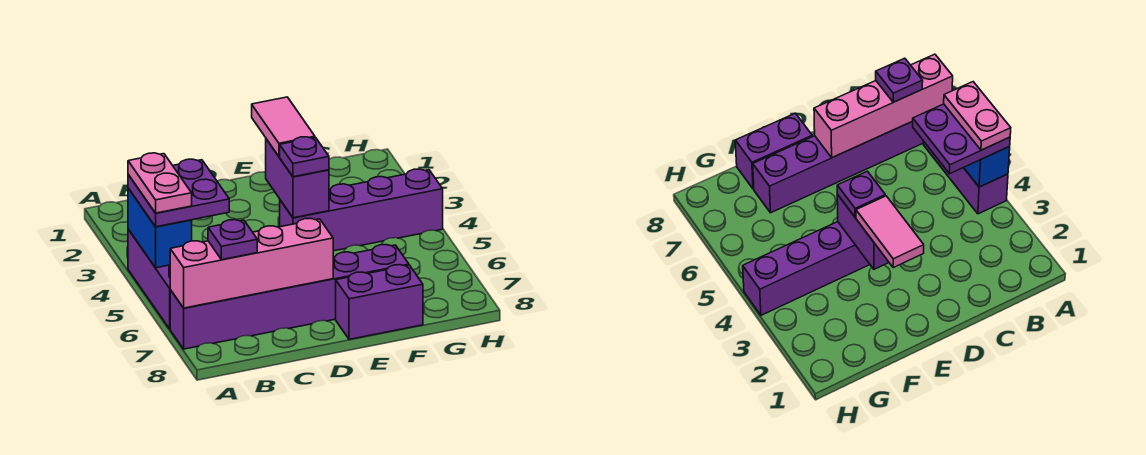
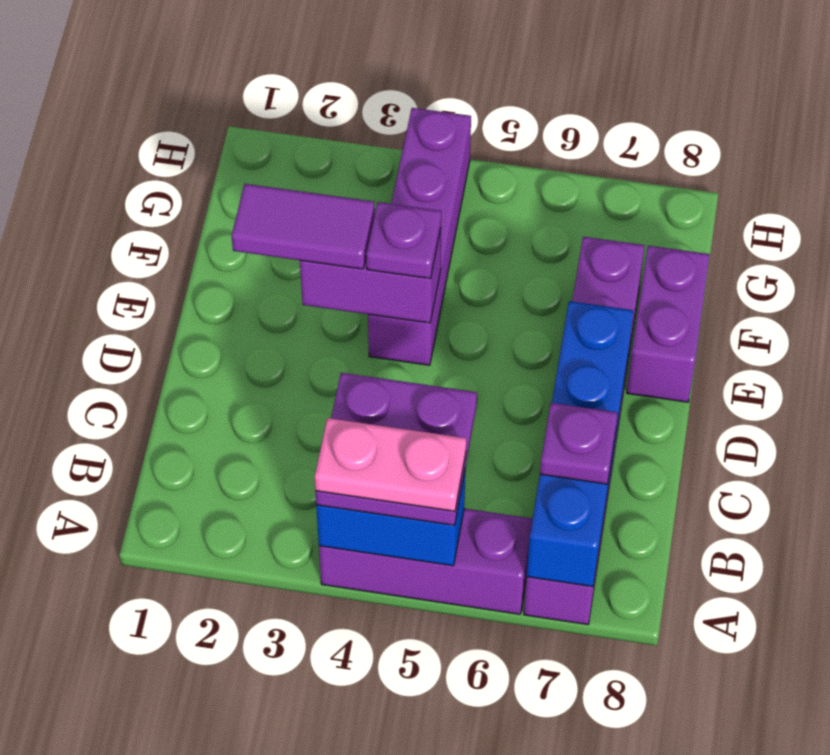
pink 1x4 brick [170,218,333,308] -> blue 1x4 brick [527,301,633,587]
pink 1x2 tile [252,97,315,157] -> purple 1x2 tile [232,184,375,269]

